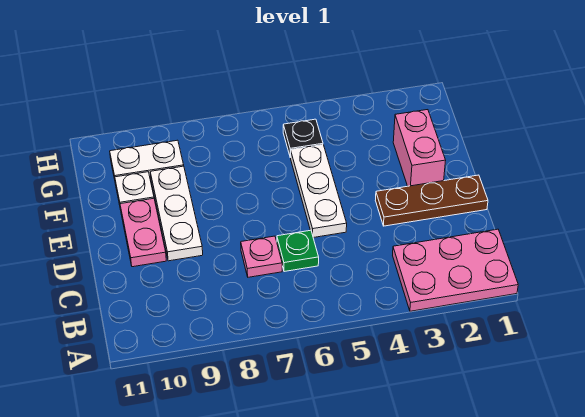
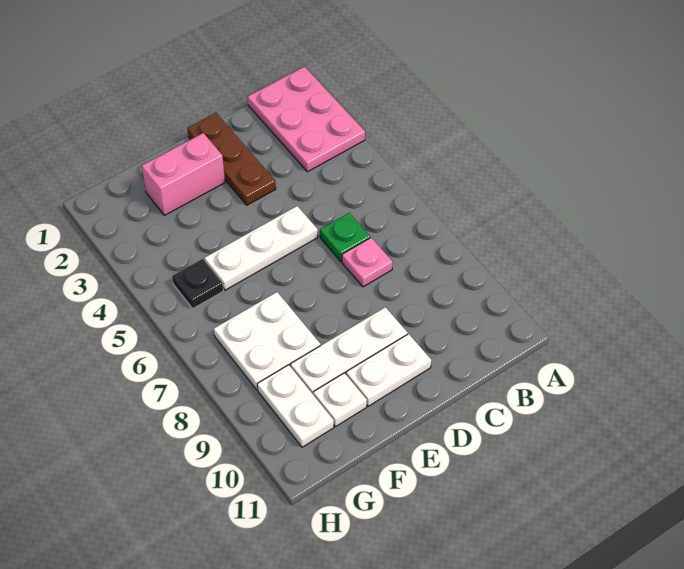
pink 1x2 plate [120,198,166,267] -> white 1x2 plate [346,334,431,406]
none -> white 2x2 plate [214,292,320,390]

